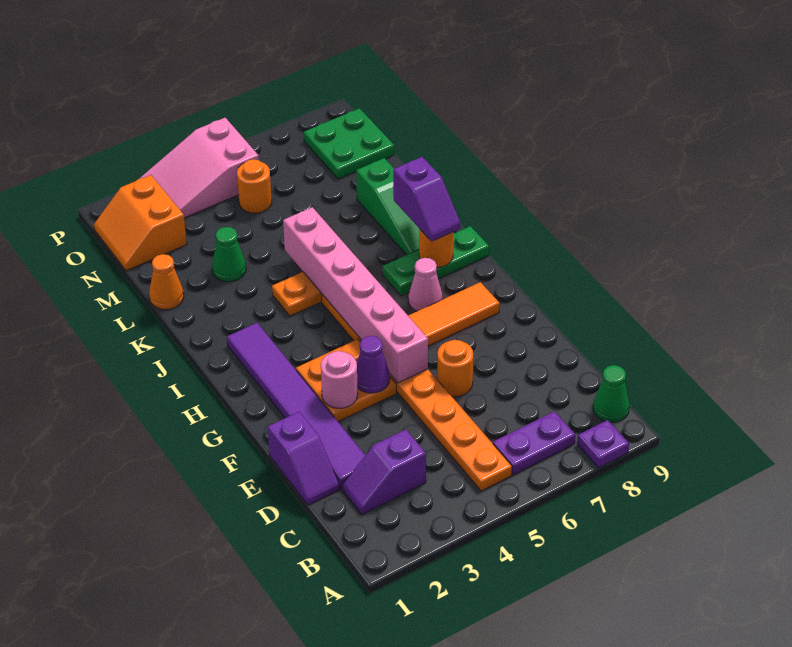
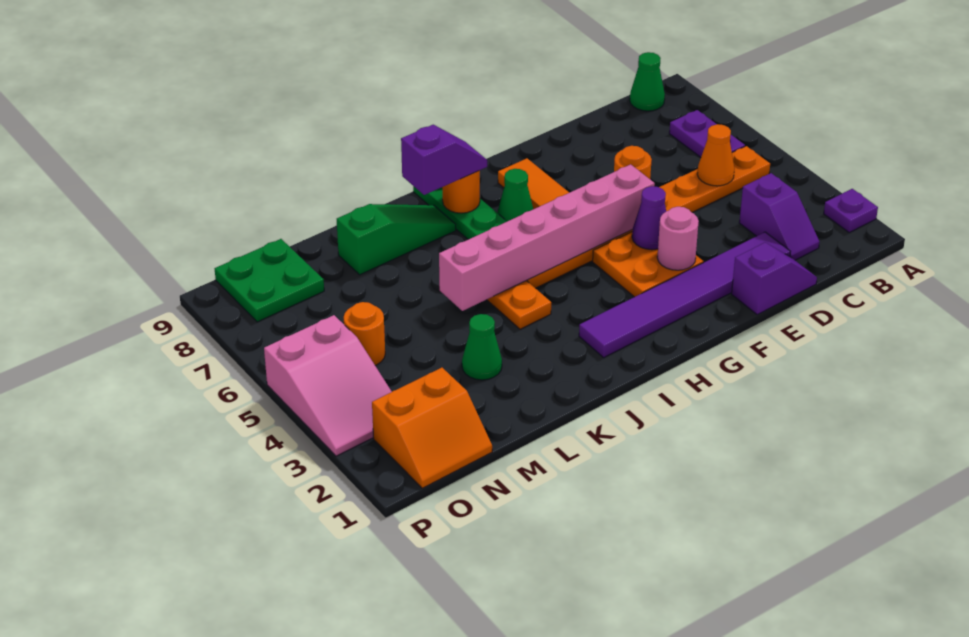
purple 1x1 plate [577,420,629,468] -> purple 1x1 plate moved to [824,189,878,233]
pink 1x1 cone [408,258,443,311] -> green 1x1 cone [497,169,533,221]
orange 1x1 cone [149,254,184,310] -> orange 1x1 cone moved to [697,124,734,186]

